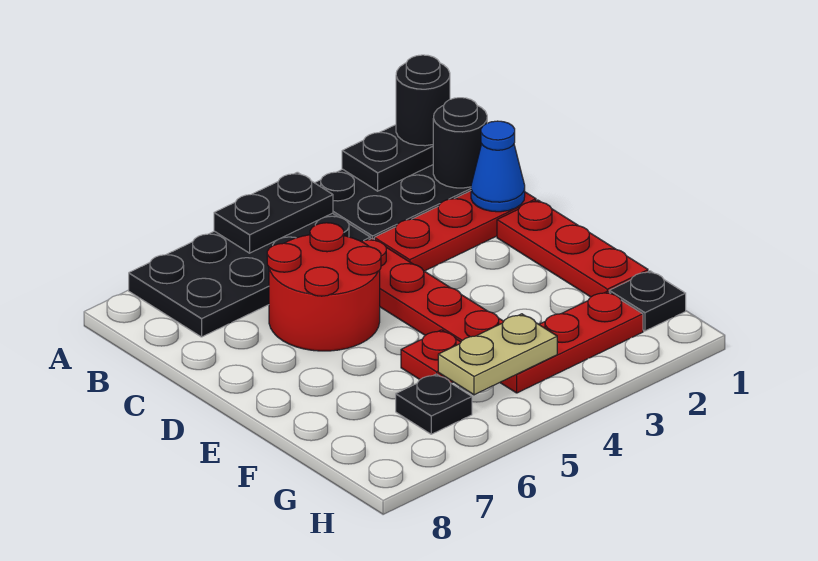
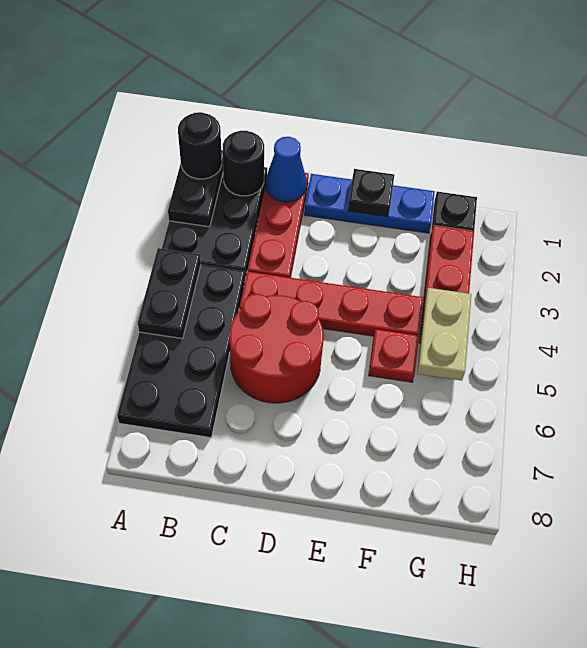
red 1x3 plate [497,200,648,297] -> blue 1x3 plate [304,174,435,233]
black 1x1 plate [396,374,472,434] -> black 1x1 plate moved to [348,169,394,217]

